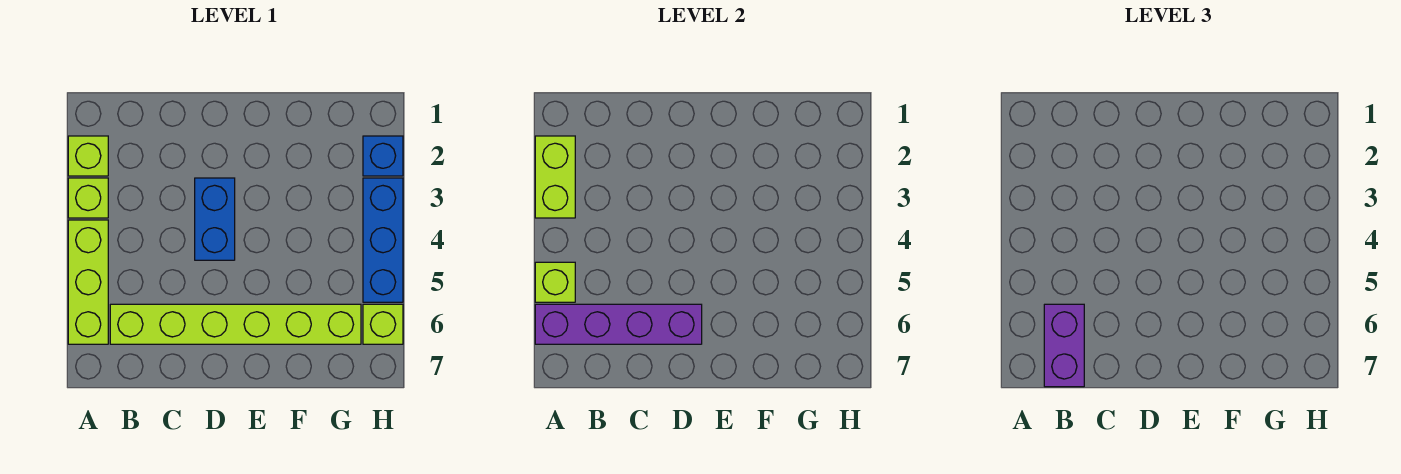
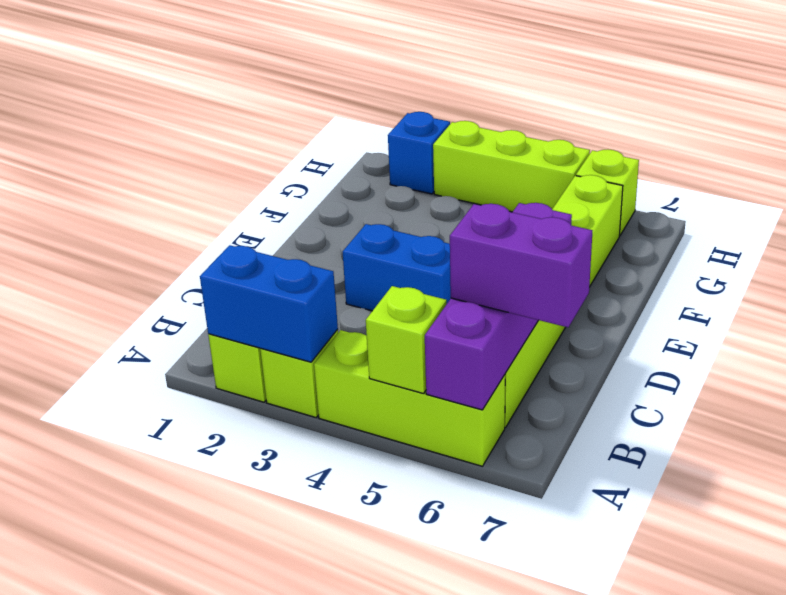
lime 1x2 brick [535,136,575,218] -> blue 1x2 brick [200,245,338,362]
blue 1x3 brick [363,178,403,302] -> lime 1x3 brick [433,121,590,212]

